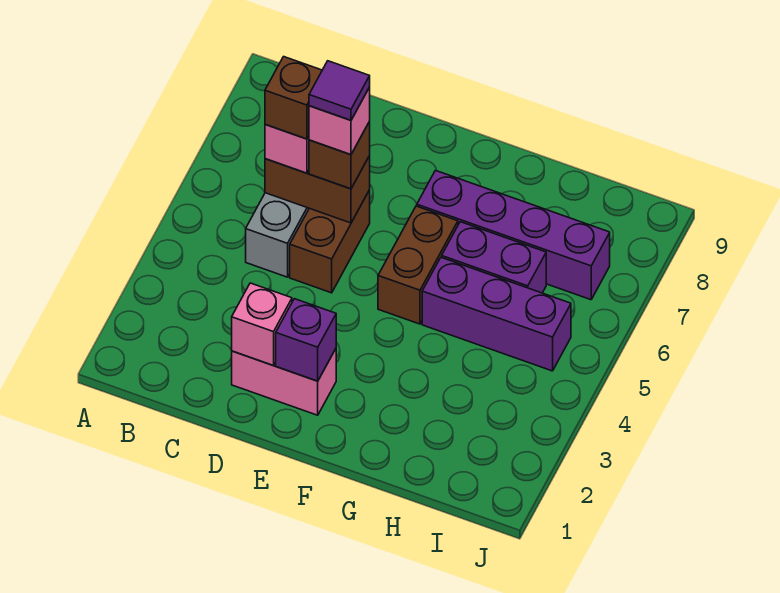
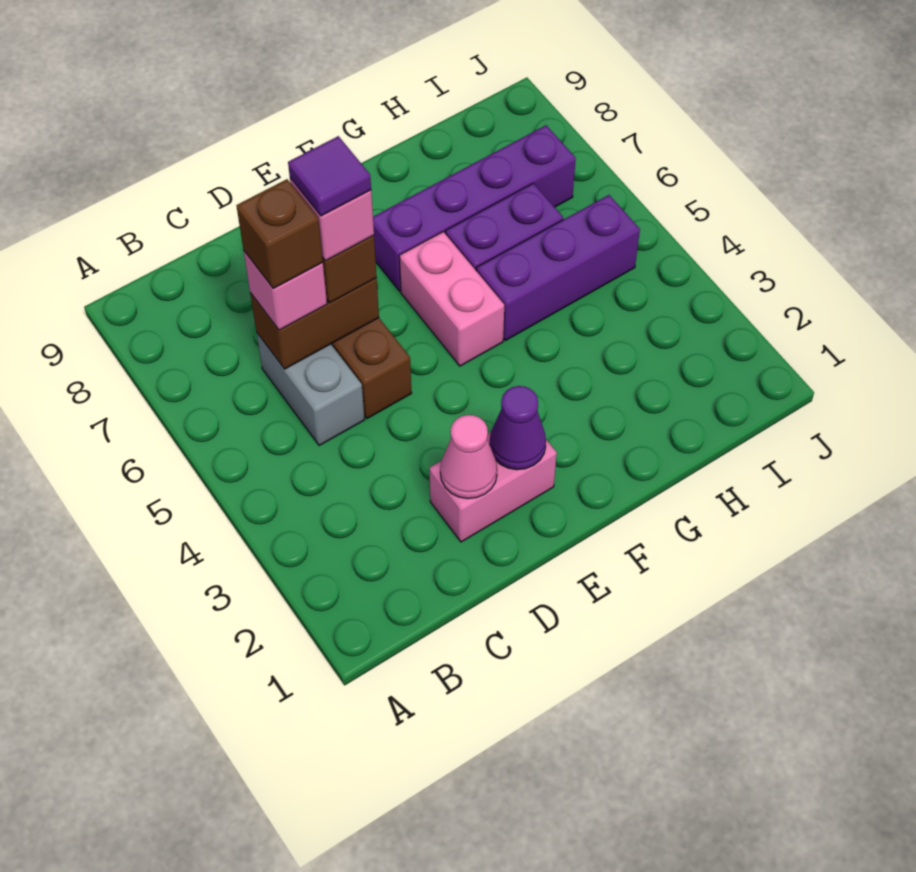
pink 1x1 brick [232,283,292,365] -> pink 1x1 cone [440,415,497,499]
purple 1x1 brick [276,299,336,381] -> purple 1x1 cone [489,386,546,470]
brown 1x2 brick [378,206,458,324] -> pink 1x2 brick [399,232,504,366]

